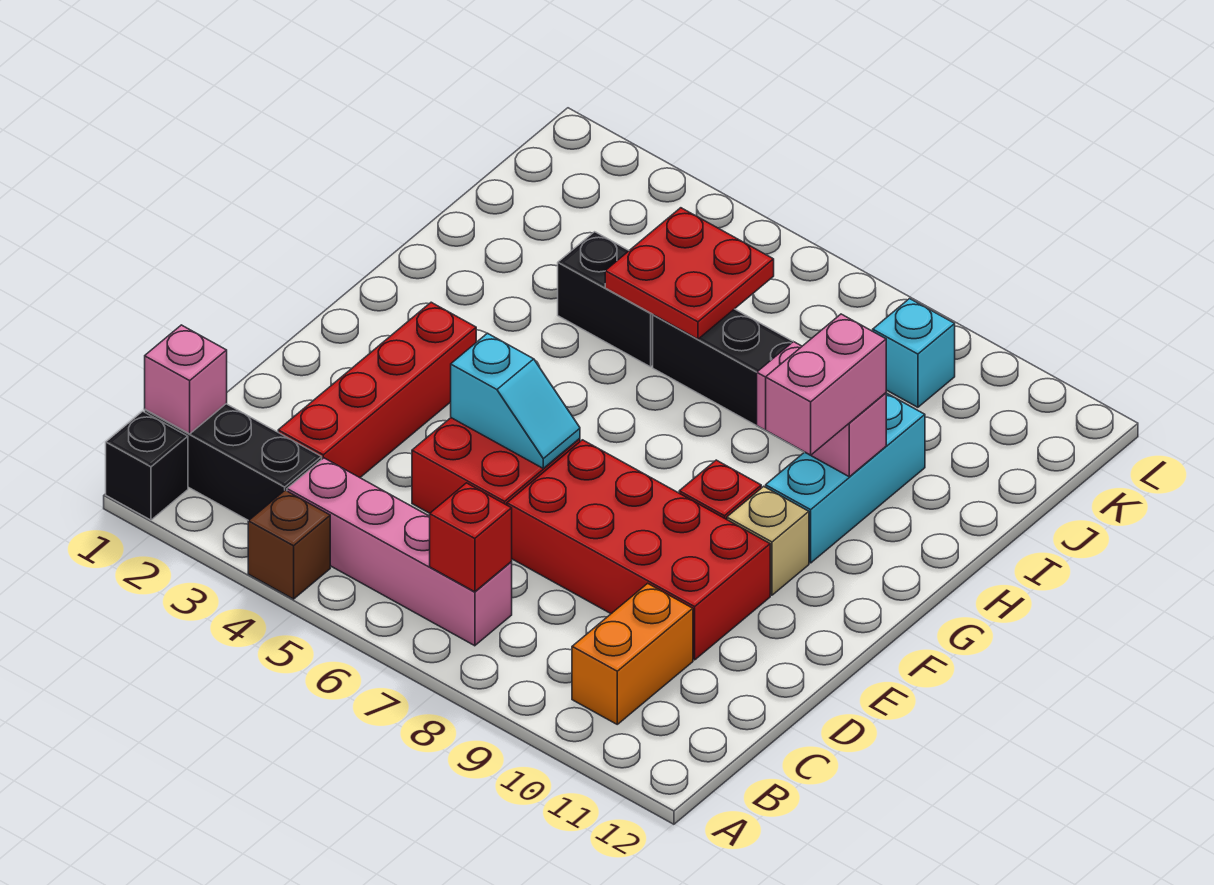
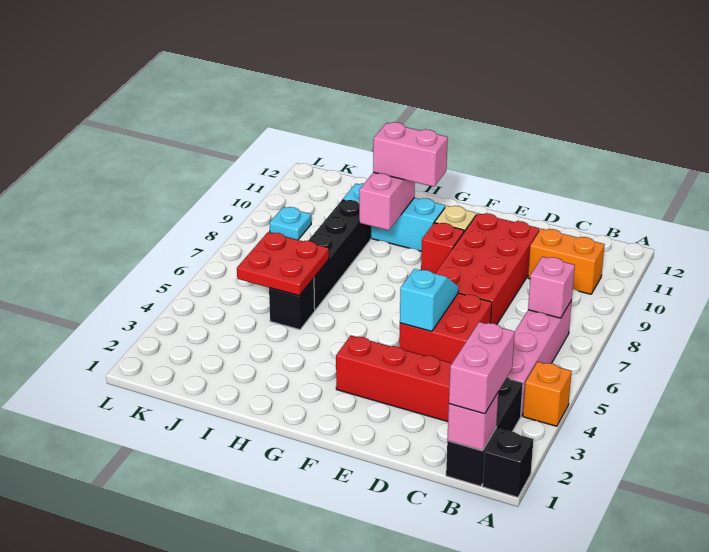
brown 1x1 brick [248,490,330,599] -> orange 1x1 brick [523,362,572,426]
none -> pink 1x2 brick [449,322,515,414]
red 1x1 brick [430,483,512,592] -> pink 1x1 brick [528,257,575,318]
black 1x2 brick [558,232,653,367] -> black 1x1 brick [269,278,315,330]
cyan 1x1 brick [873,299,955,407] -> cyan 1x1 plate [270,207,311,240]

